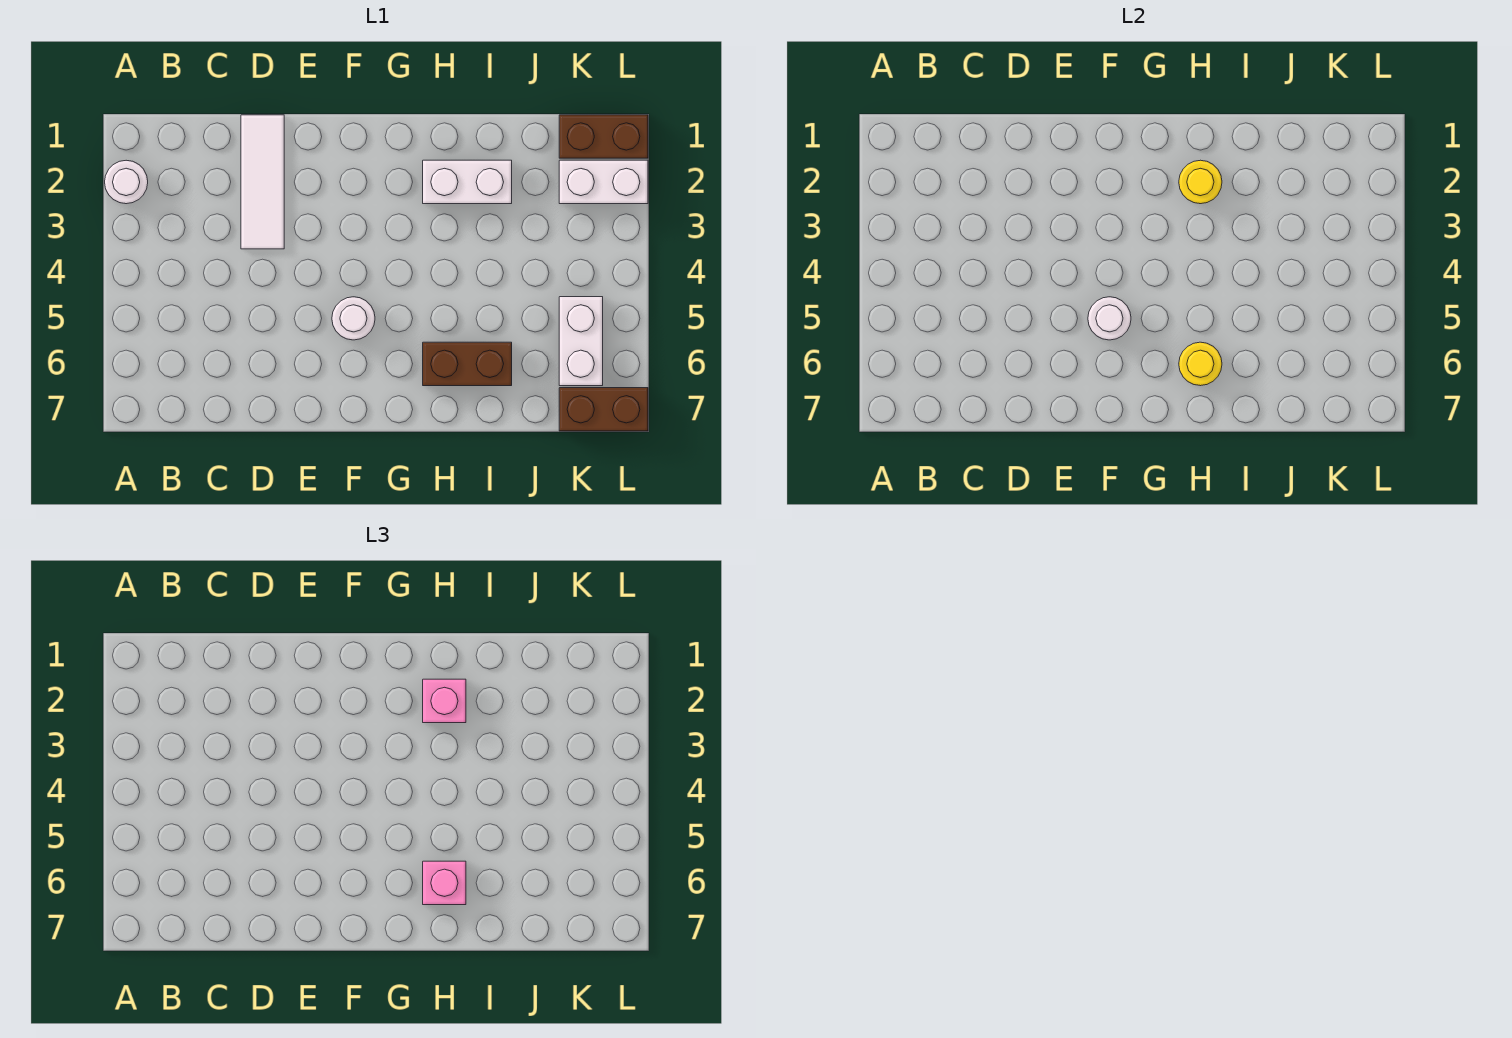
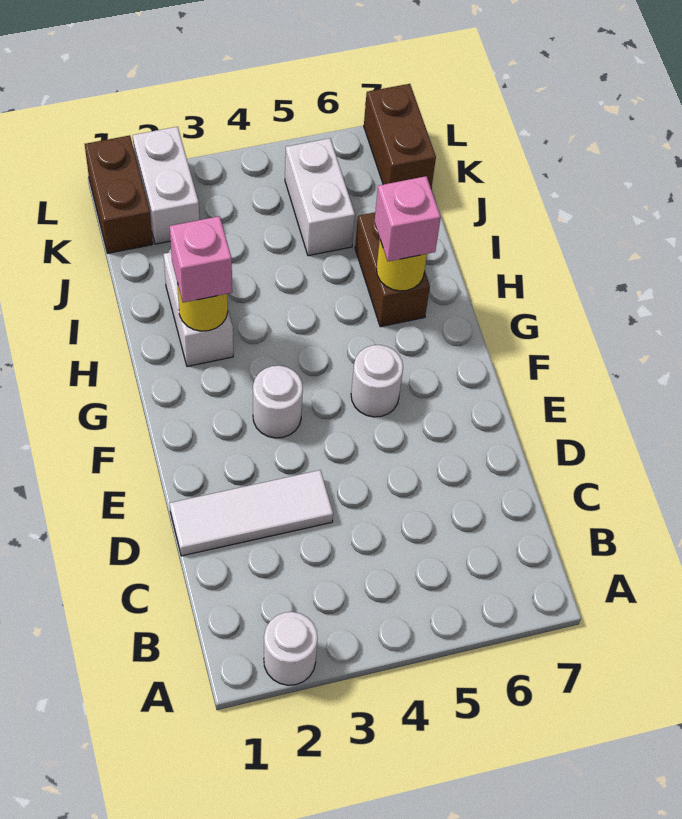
white 1x1 round brick [1088,297,1131,340] -> white 1x1 round brick moved to [253,366,303,438]
white 1x2 brick [559,297,603,386] -> white 1x2 brick turned to [285,138,355,256]

